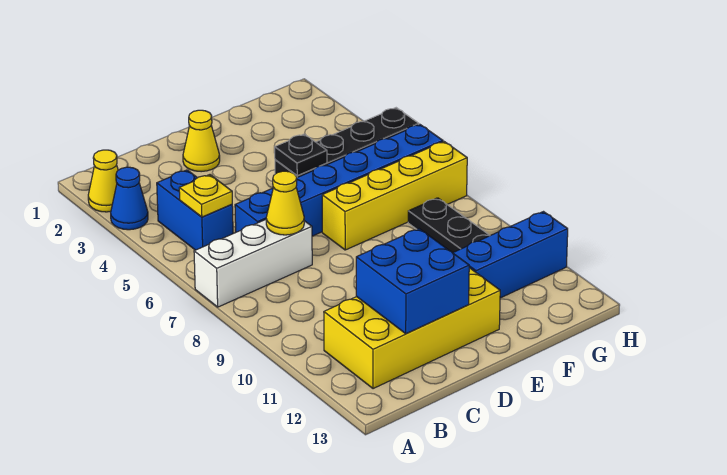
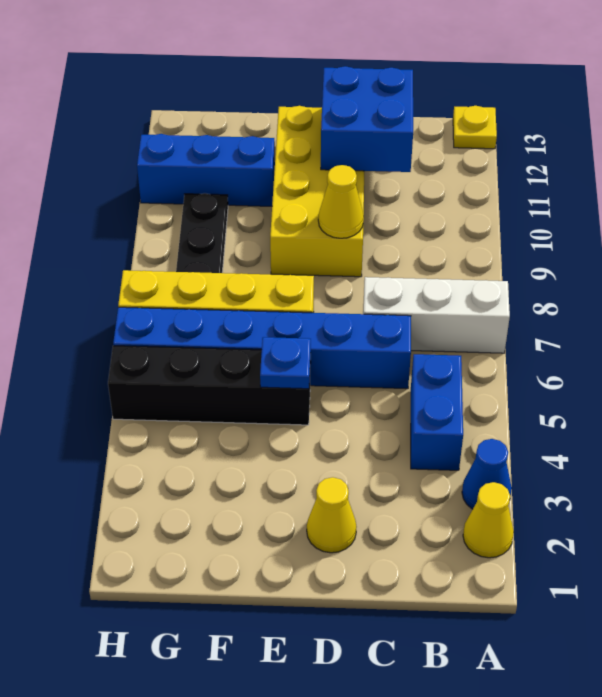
yellow 1x1 plate [179,175,232,217] -> yellow 1x1 plate moved to [453,106,497,149]
yellow 2x4 brick [324,268,500,389] -> yellow 2x4 brick turned to [270,106,364,277]
yellow 1x1 cone [266,171,304,235] -> yellow 1x1 cone moved to [318,165,364,238]
black 1x1 plate [275,134,327,176] -> blue 1x1 plate [260,337,311,389]

